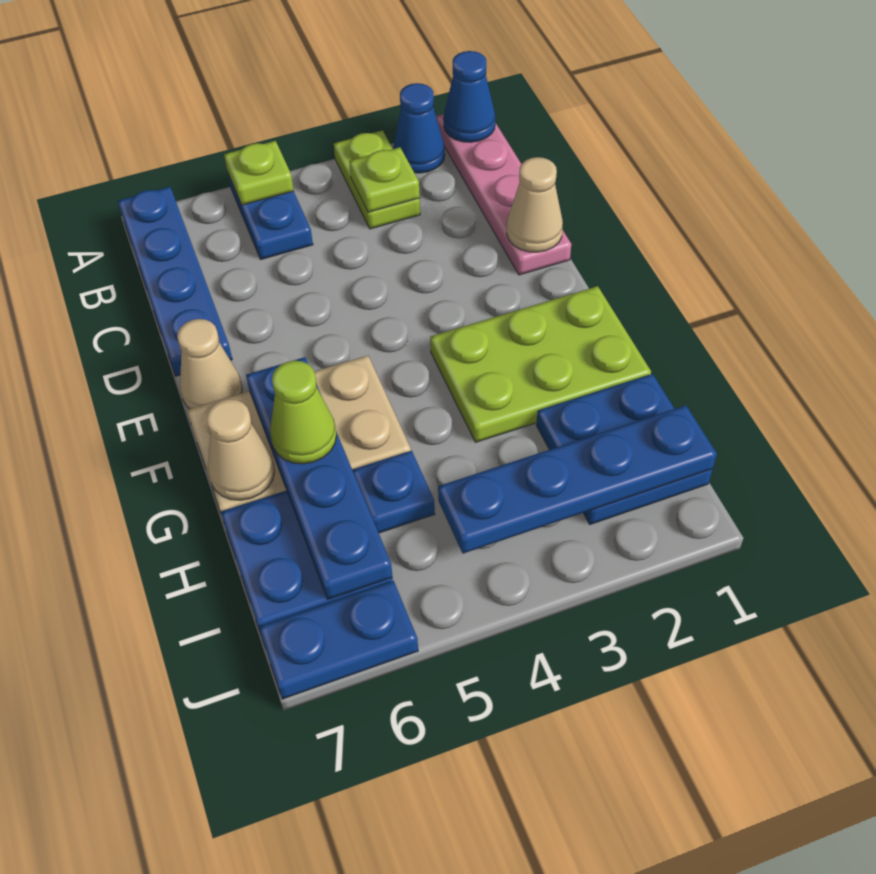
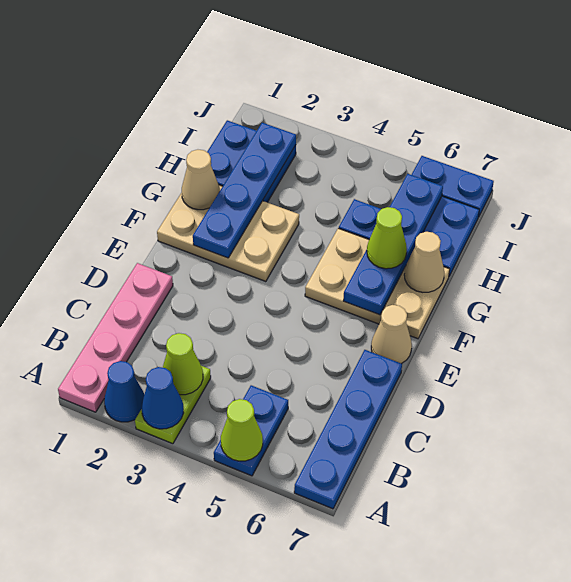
blue 1x1 cone [443,51,495,142] -> blue 1x1 cone moved to [142,367,183,429]
lime 1x1 plate [224,141,294,205] -> lime 1x1 cone [221,399,263,461]
lime 1x1 plate [349,147,420,212] -> lime 1x1 cone [163,333,203,395]
tan 1x1 cone [507,157,563,252] -> tan 1x1 cone moved to [182,150,220,210]
lime 2x3 plate [430,286,651,442] -> tan 2x3 plate [157,185,299,282]
blue 1x4 plate [438,405,717,553] -> blue 1x4 plate turned to [193,123,296,258]

